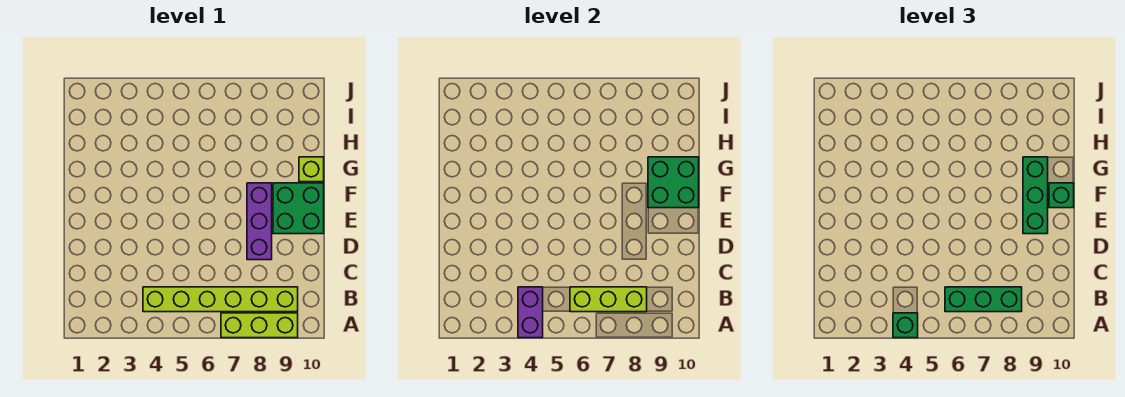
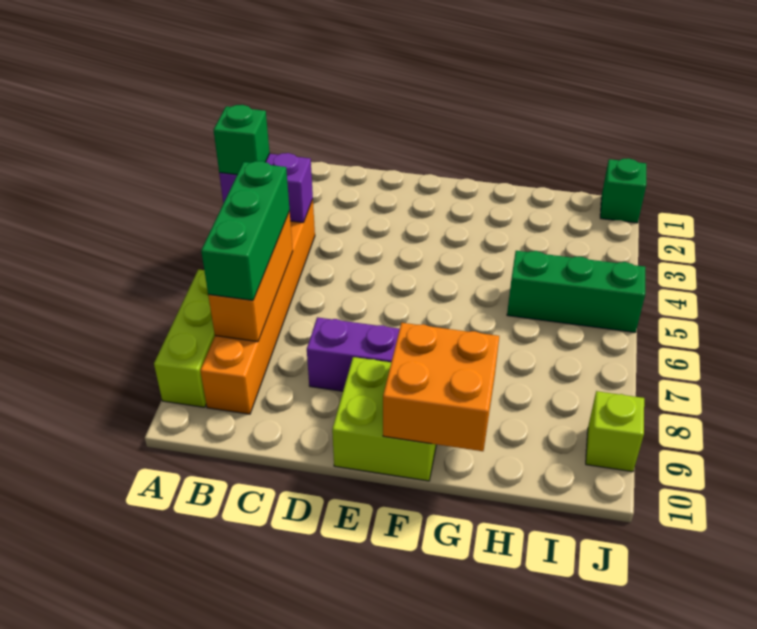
lime 1x6 brick [143,287,298,312] -> orange 1x6 brick [200,199,315,414]
lime 1x3 brick [570,287,647,312] -> orange 1x3 brick [208,211,293,342]
green 2x2 brick [273,183,324,234] -> lime 2x2 brick [332,357,436,481]
green 1x3 brick [1023,157,1048,234] -> green 1x3 brick moved to [507,251,645,333]
green 2x2 brick [648,157,699,208] -> orange 2x2 brick [383,323,499,451]
green 1x1 brick [1049,183,1074,208] -> green 1x1 brick moved to [600,158,646,223]
lime 1x1 brick [299,157,324,182] -> lime 1x1 brick moved to [586,391,644,472]

